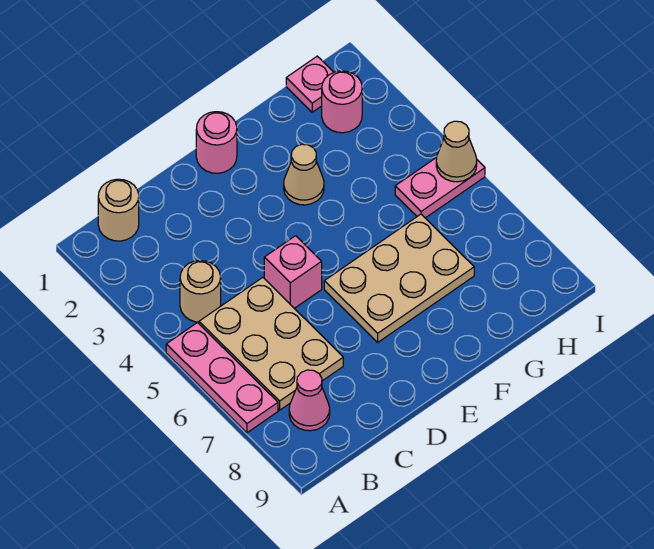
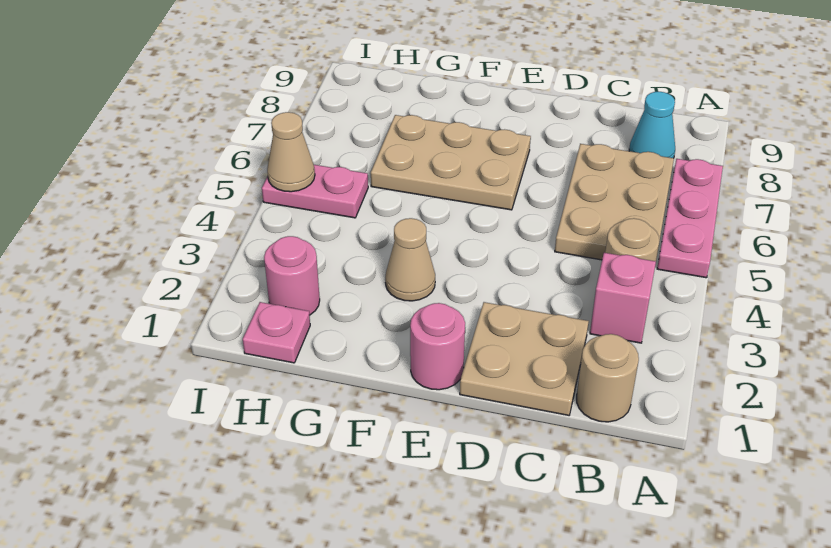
pink 1x1 cone [289,370,330,431] -> cyan 1x1 cone [629,92,675,158]
none -> tan 2x2 plate [460,302,589,415]
pink 1x1 brick [264,236,322,308] -> pink 1x1 brick moved to [590,253,656,343]

